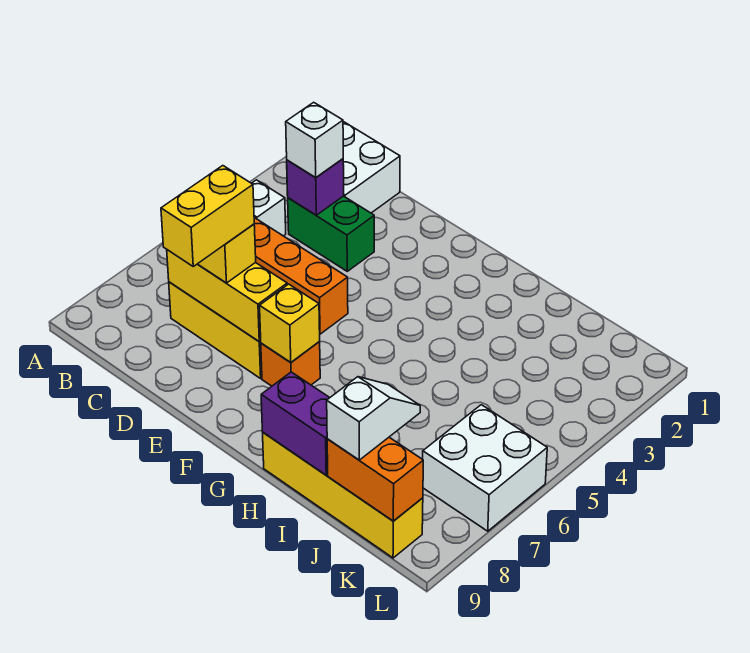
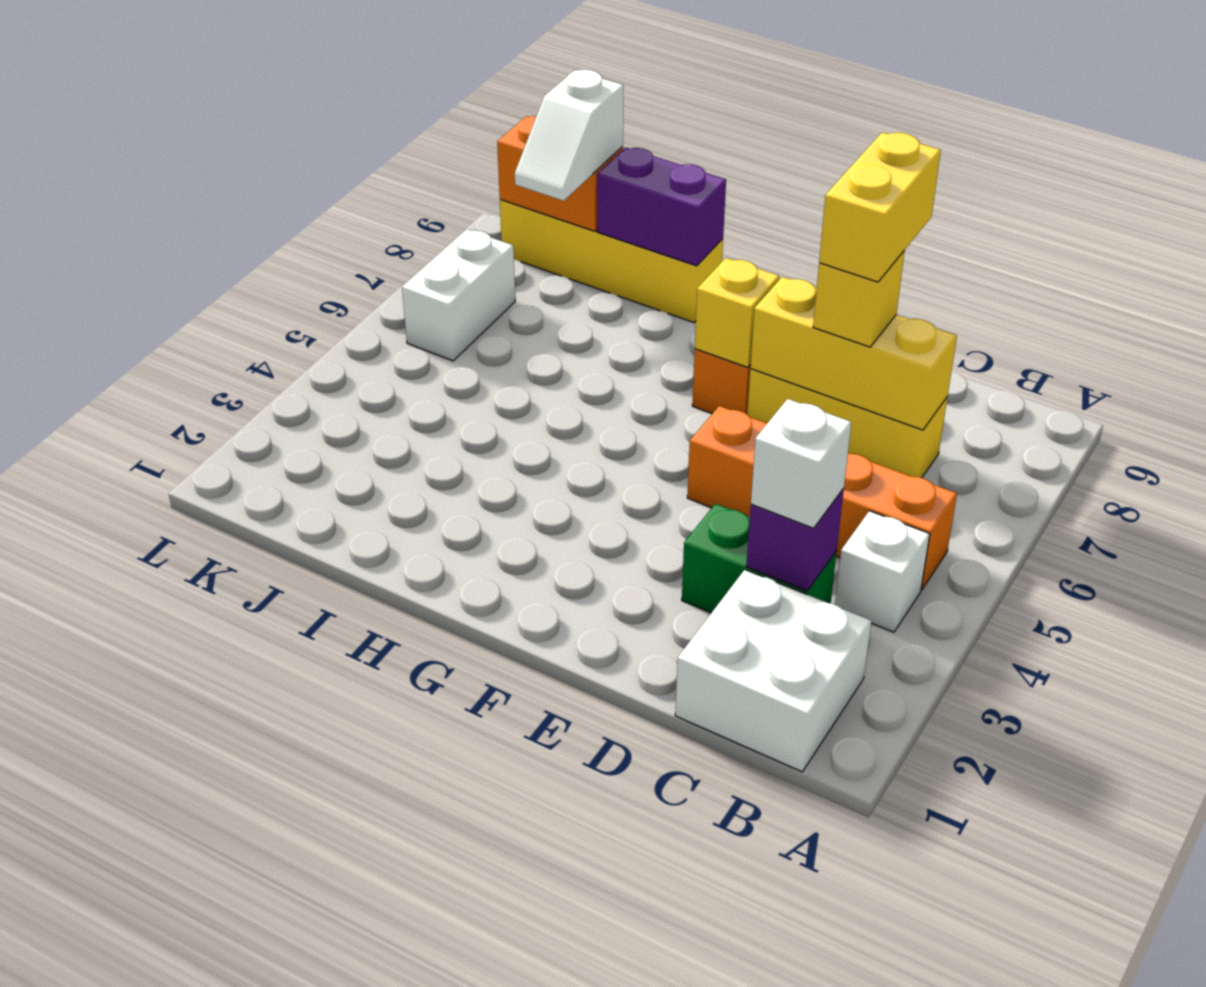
white 2x2 brick [423,405,547,531] -> white 1x2 brick [402,229,515,361]

